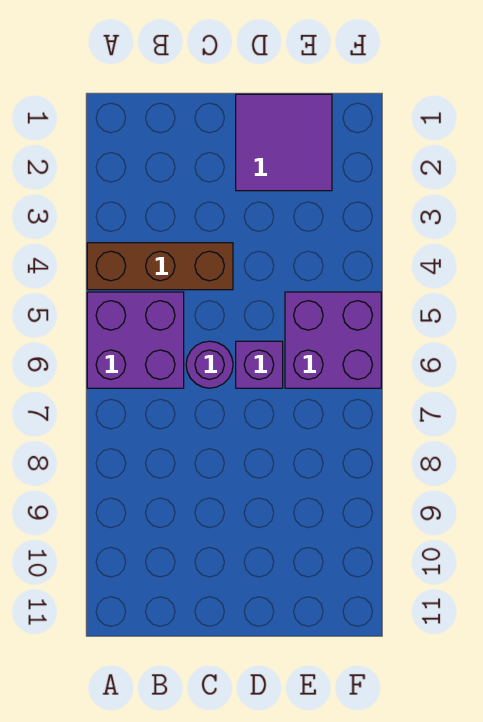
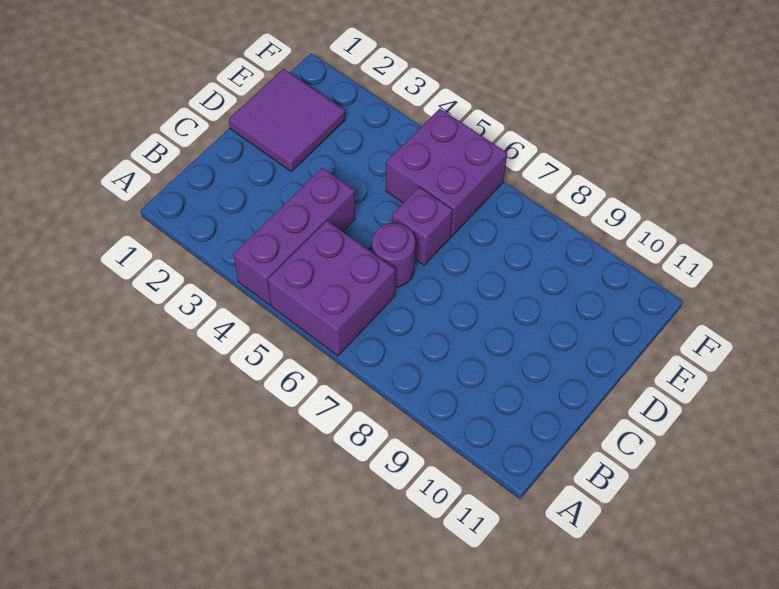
brown 1x3 brick [87,243,233,290] -> purple 1x3 brick [233,168,355,305]

